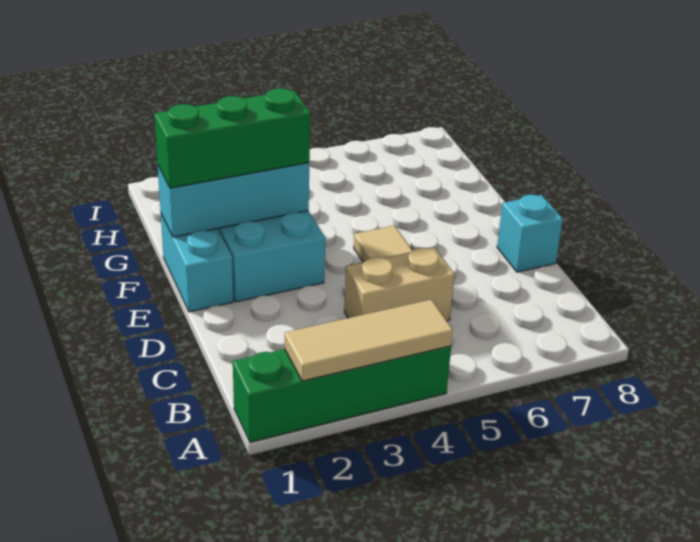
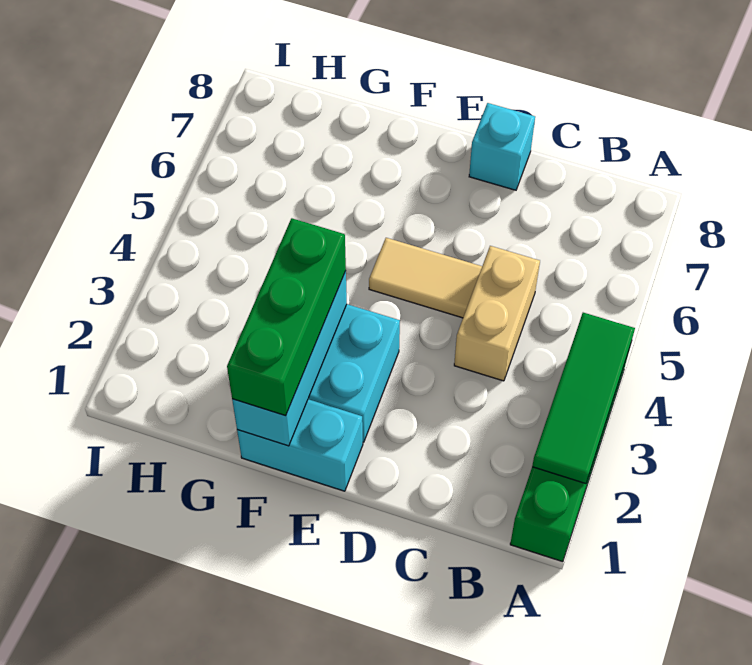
tan 1x3 tile [285,300,453,381] -> green 1x3 tile [532,313,635,484]

